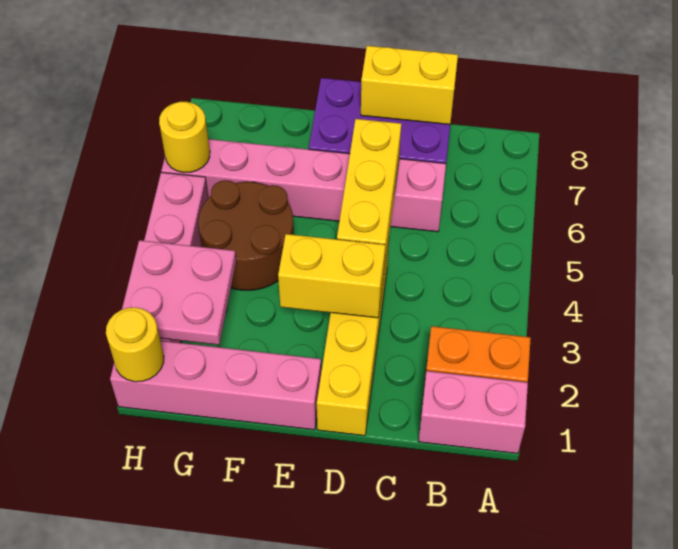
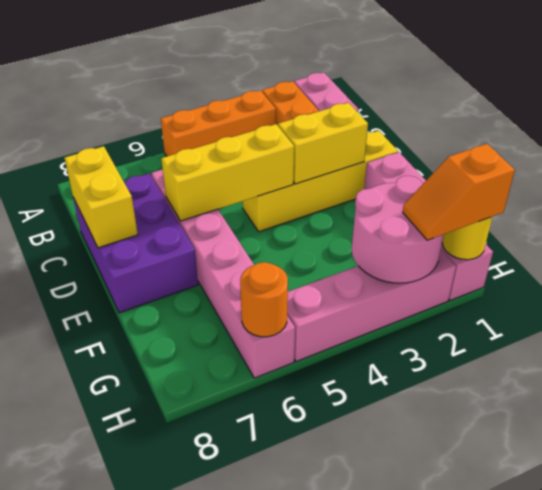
none -> orange 1x3 brick [161,90,276,156]
yellow 1x2 brick [278,234,385,318] -> yellow 1x2 brick turned to [278,103,368,184]
brown 2x2 round brick [198,180,294,290] -> none
pink 2x2 plate [122,240,236,345] -> pink 2x2 round brick [352,176,443,283]
none -> orange 1x2 slope [403,144,515,240]
yellow 1x1 round brick [159,102,210,173] -> orange 1x1 round brick [240,262,288,337]

